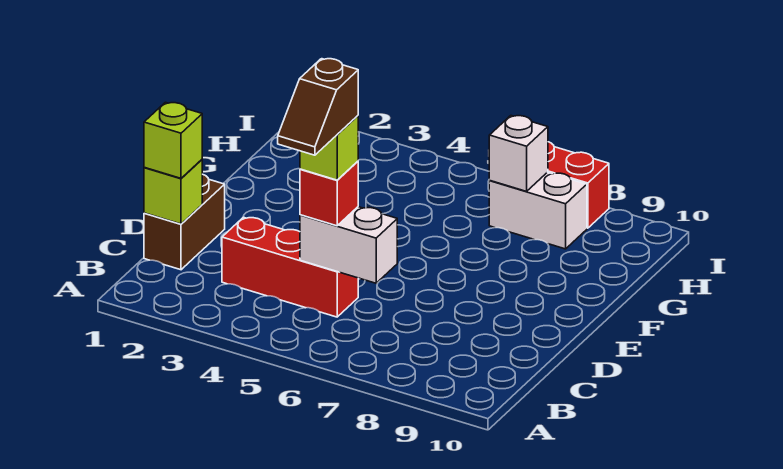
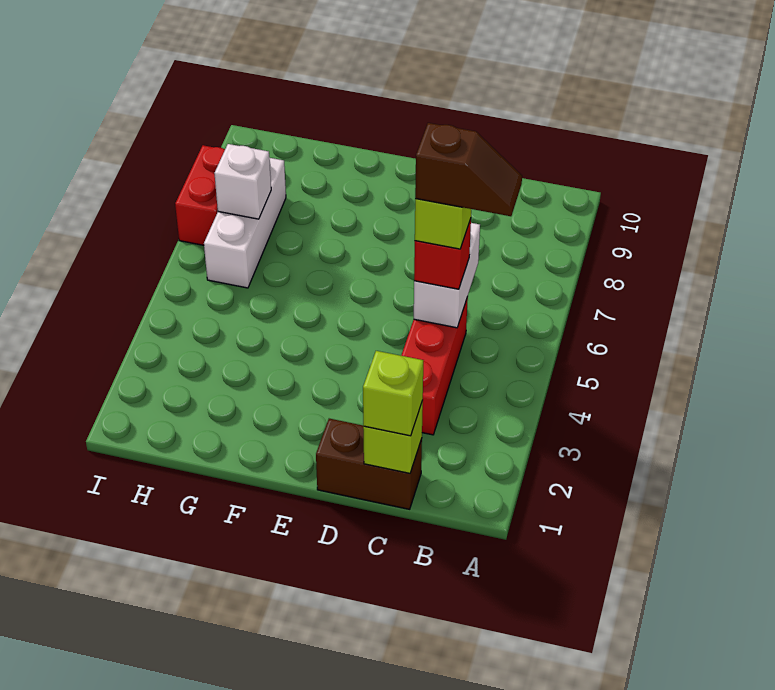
white 1x2 brick [489,172,587,249] -> white 1x3 brick [204,158,286,288]

